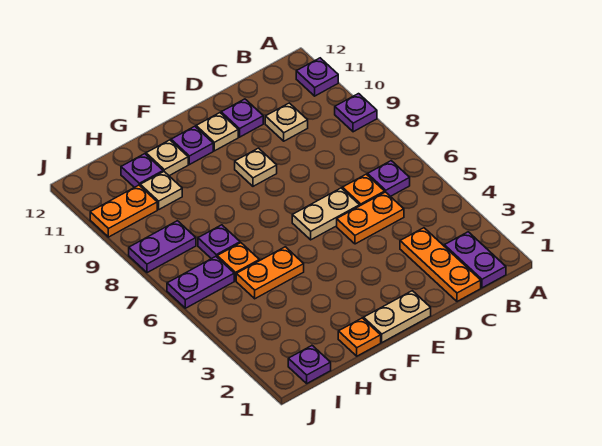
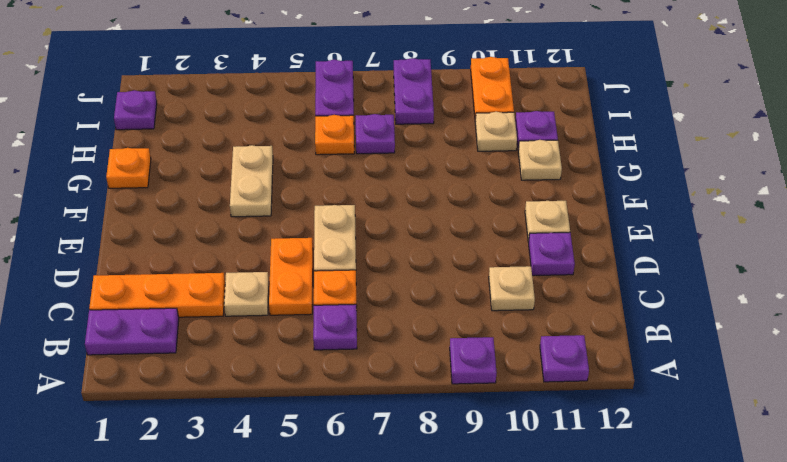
tan 1x2 plate [364,291,431,342] -> tan 1x2 plate moved to [230,145,273,217]
tan 1x1 plate [235,148,277,186] -> tan 1x1 plate moved to [224,272,269,316]
purple 1x1 plate [171,126,213,165] -> none
orange 1x2 plate [236,247,304,299] -> none

